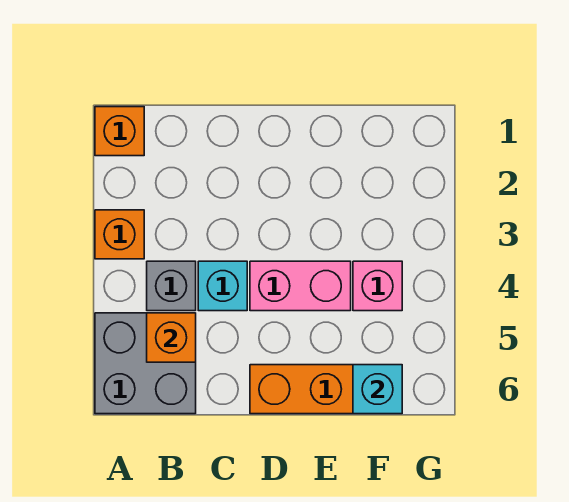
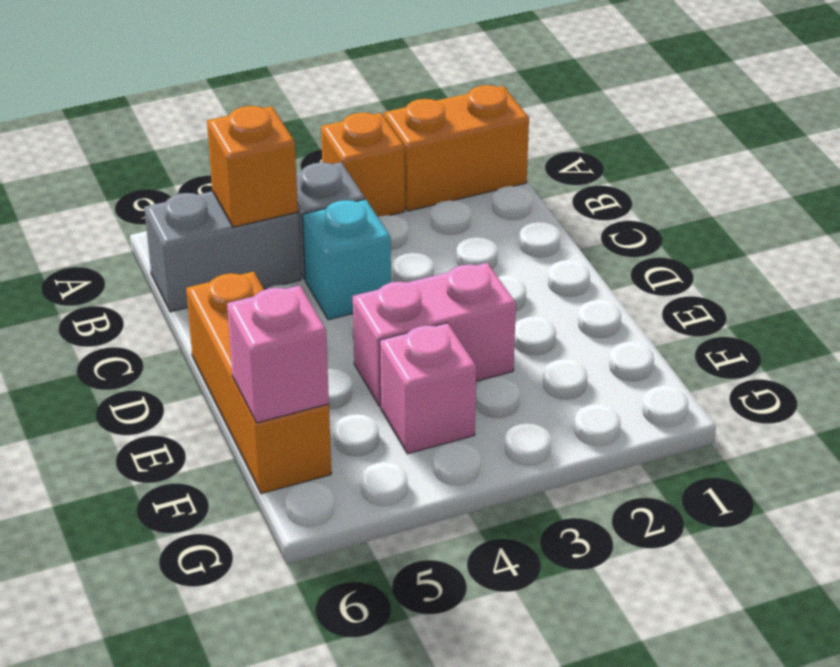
orange 1x1 brick [95,107,144,156] -> orange 1x2 brick [384,85,529,211]
grey 2x2 brick [95,313,196,414] -> grey 1x2 brick [144,191,301,312]
pink 1x2 brick [250,261,351,311] -> pink 1x2 brick turned to [353,263,516,407]
cyan 1x1 brick [353,365,402,414] -> pink 1x1 brick [227,285,329,423]

